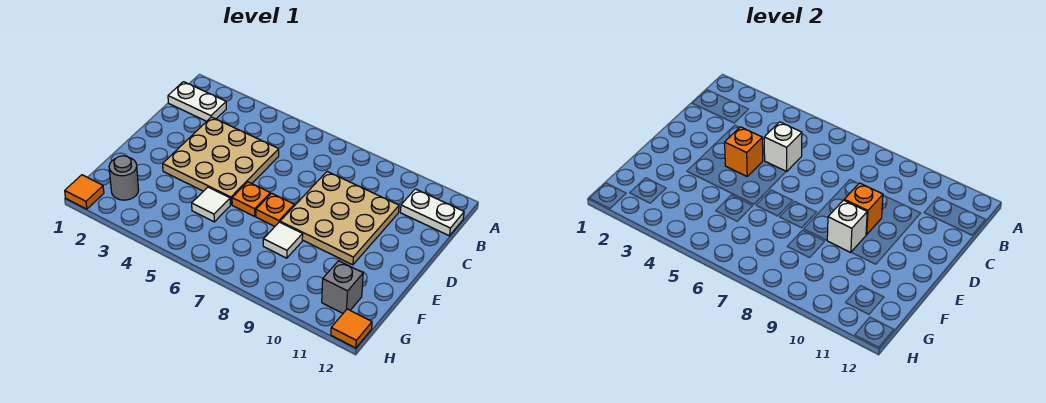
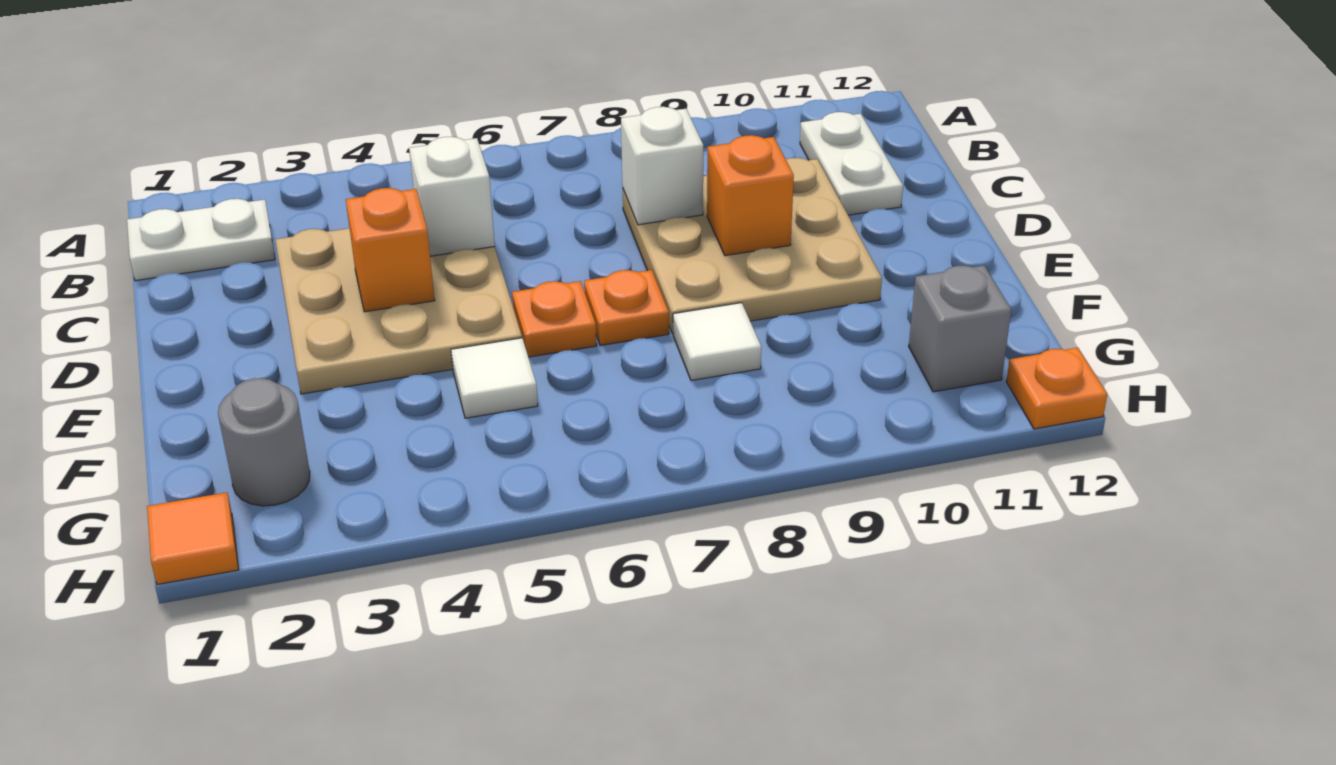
white 1x2 plate [400,189,464,236] -> white 1x2 plate turned to [800,112,903,215]
white 1x1 brick [827,200,867,252] -> white 1x1 brick moved to [621,107,703,225]
orange 1x1 tile [331,309,372,348] -> orange 1x1 plate [1006,348,1107,429]

